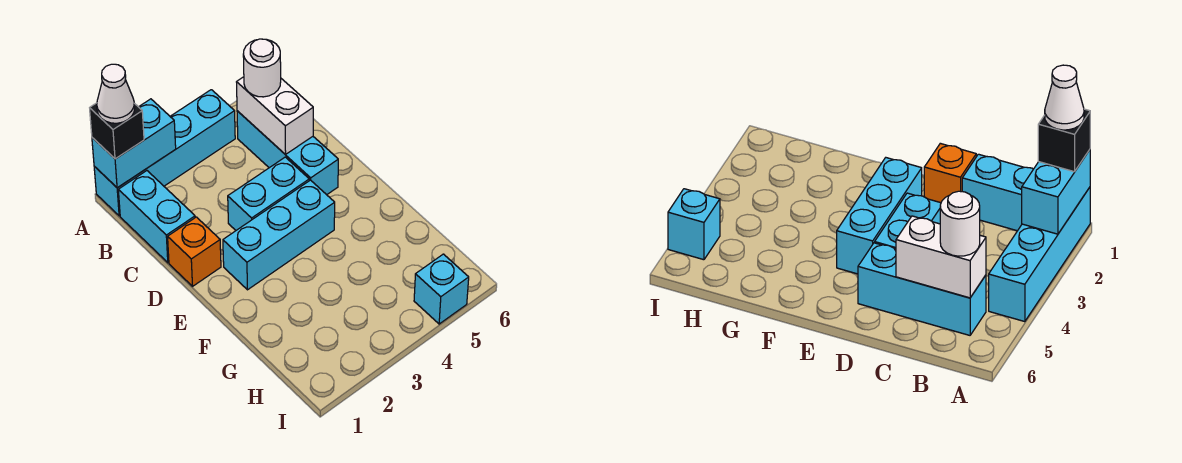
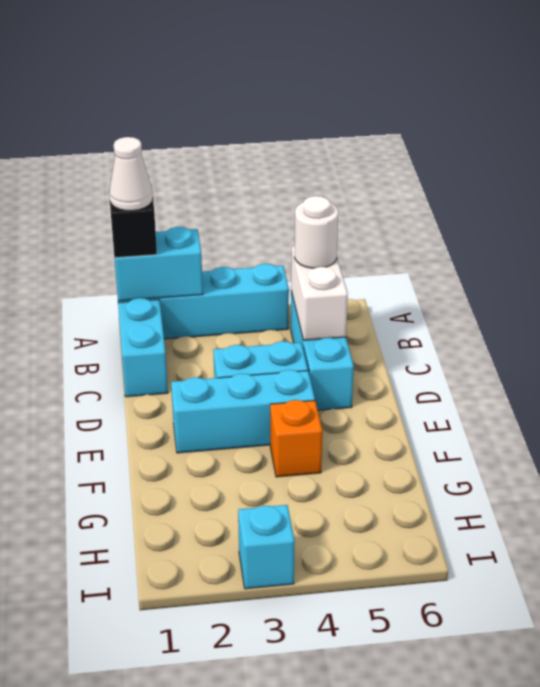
orange 1x1 brick [168,217,221,286] -> orange 1x1 brick moved to [270,400,322,477]
cyan 1x1 brick [414,254,469,324] -> cyan 1x1 brick moved to [238,505,295,589]

